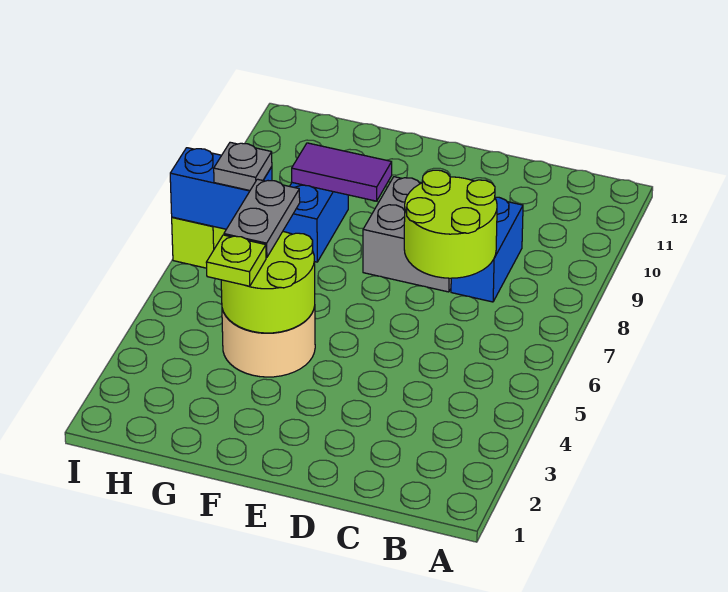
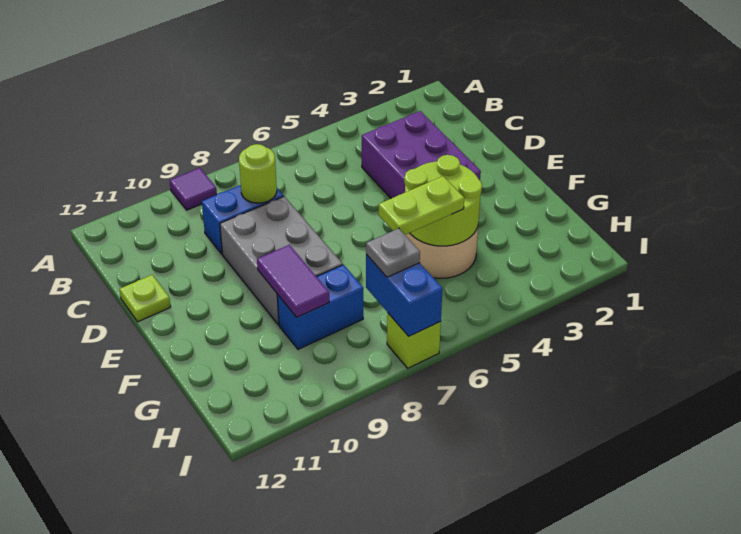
none -> purple 1x1 tile [170,168,217,210]
none -> purple 2x3 brick [362,111,481,198]
lime 2x2 round brick [404,170,497,278] -> lime 1x1 round brick [239,144,277,203]
grey 2x2 brick [363,177,451,292] -> grey 2x3 brick [220,196,343,325]
lime 1x1 plate [206,235,266,286] -> lime 1x1 plate moved to [120,275,171,322]
grey 1x2 plate [224,179,300,258] -> lime 1x2 plate [379,176,464,235]

